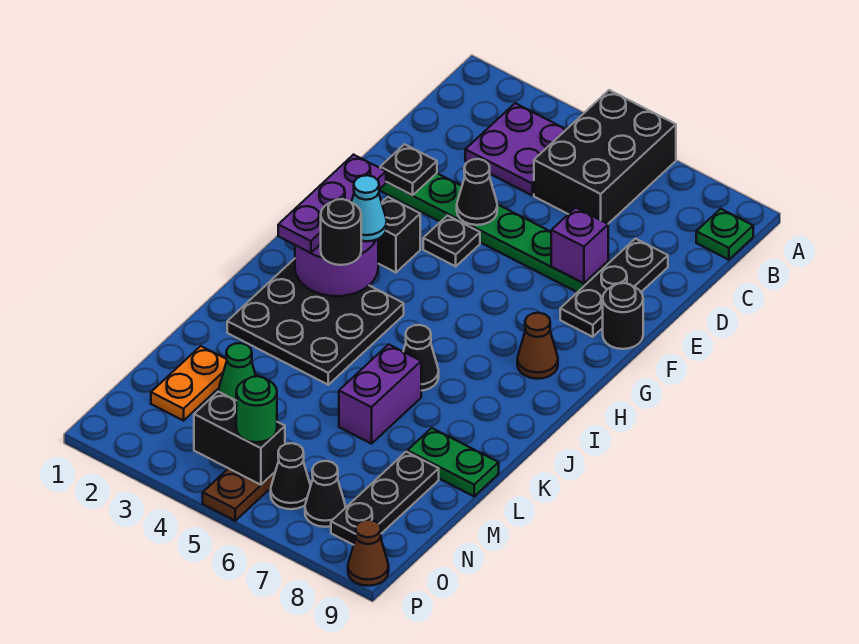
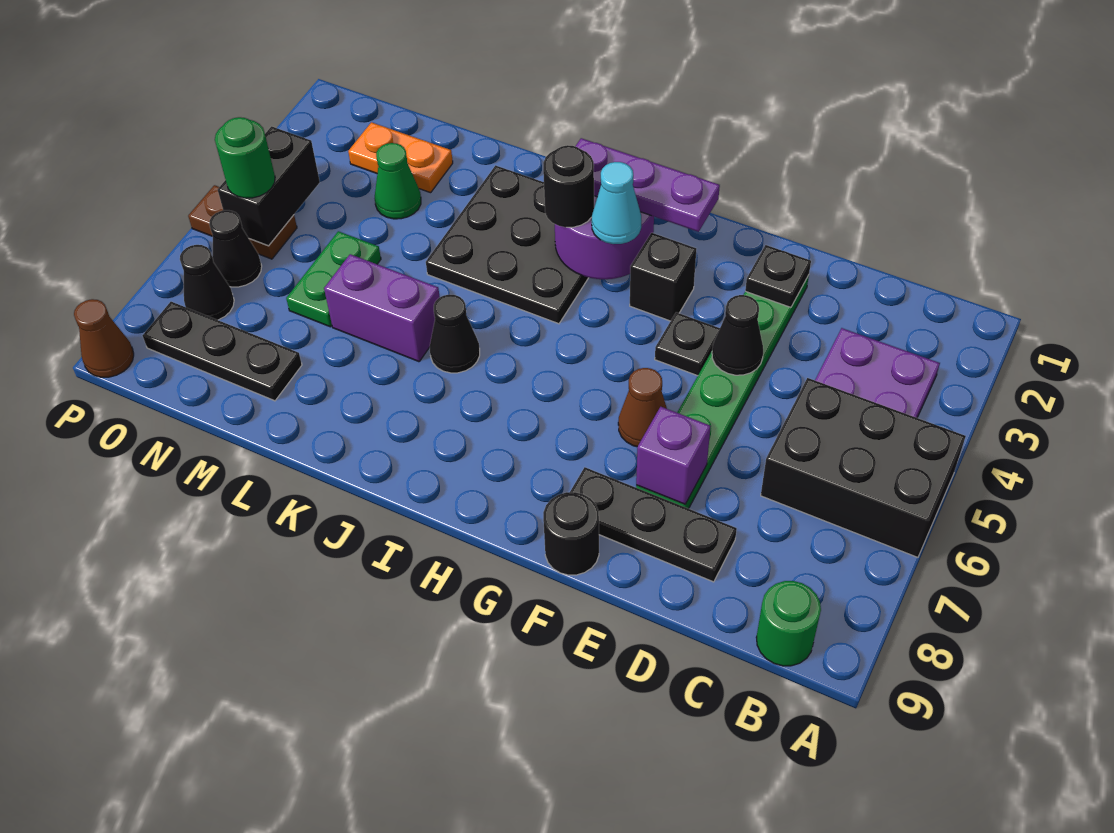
green 1x1 plate [696,209,753,260] -> green 1x1 round brick [756,581,821,666]
brown 1x1 cone [517,313,558,379] -> brown 1x1 cone moved to [618,368,667,447]
green 1x2 plate [407,428,499,496] -> green 1x2 plate moved to [286,231,381,327]

